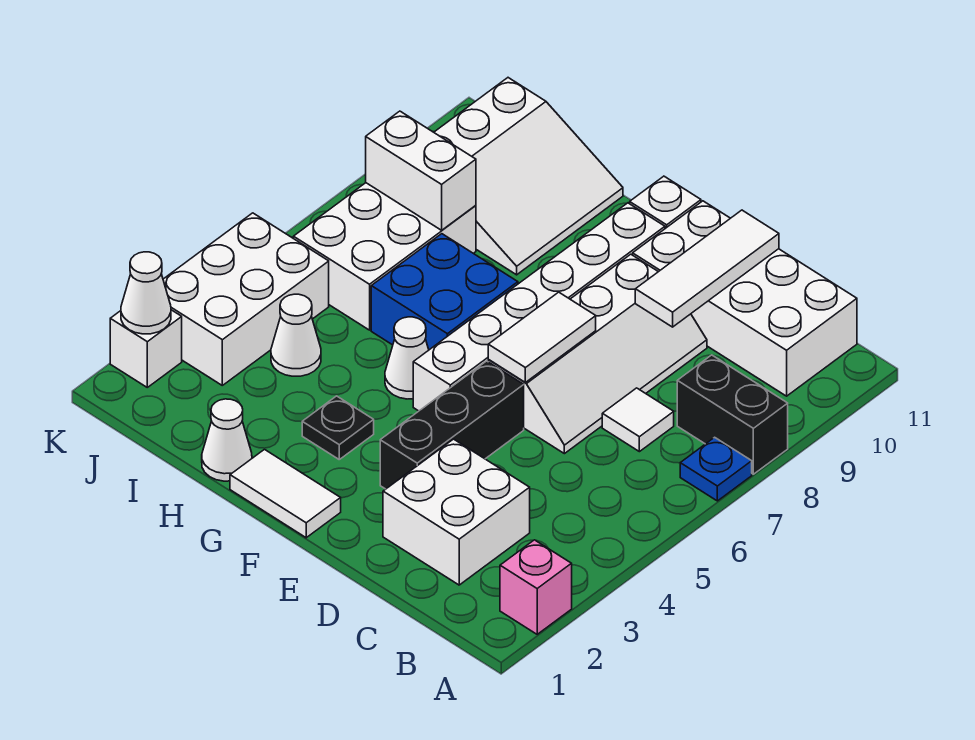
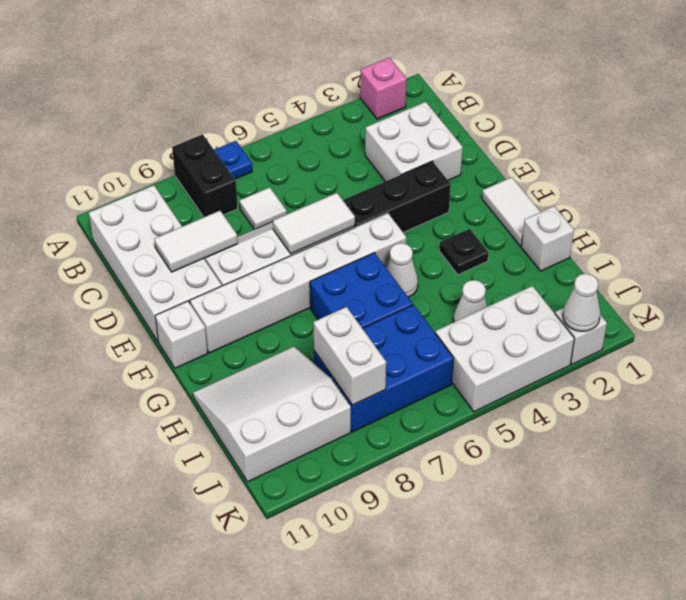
white 1x3 tile [635,210,779,327] -> white 1x2 tile [154,211,238,272]
white 1x1 cone [202,399,252,481] -> white 1x1 brick [521,206,574,271]
white 2x3 brick [293,183,476,330] -> blue 2x3 brick [314,305,454,432]

